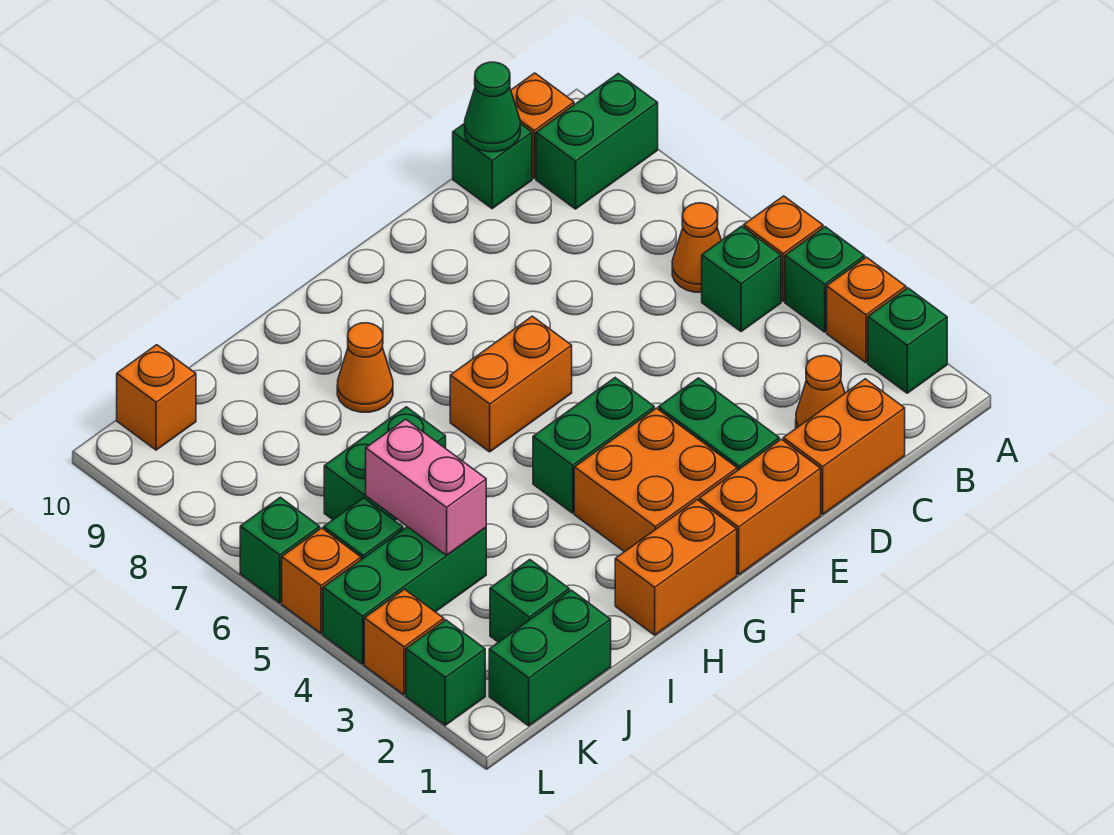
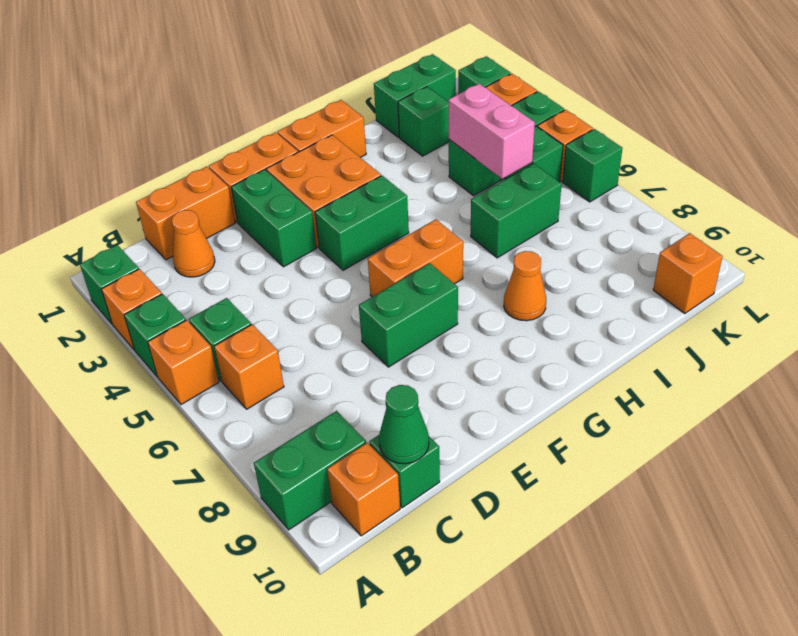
orange 1x1 cone [672,203,721,293] -> orange 1x1 brick [214,324,284,409]
none -> green 1x2 brick [359,263,458,367]

